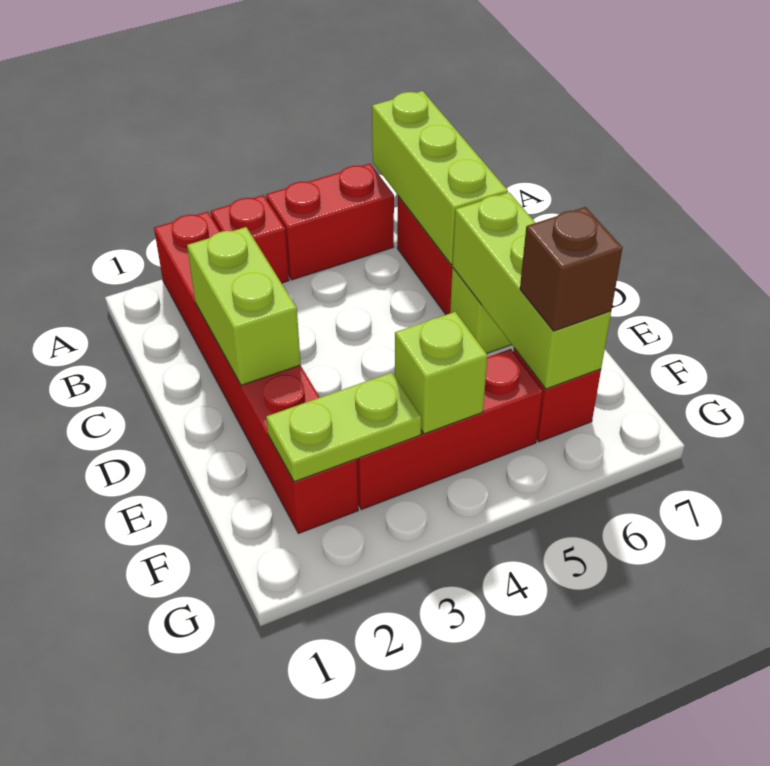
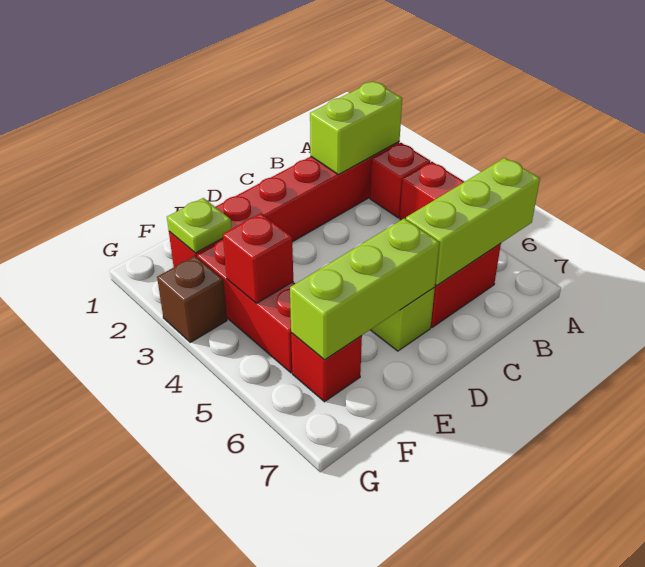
lime 1x2 brick [187,227,301,385] -> lime 1x2 brick moved to [310,81,402,175]
lime 1x2 plate [266,373,421,482] -> lime 1x1 plate [167,198,231,253]
lime 1x1 brick [395,312,488,434] -> red 1x1 brick [223,213,293,303]
brown 1x1 brick [520,207,622,331] -> brown 1x1 brick moved to [157,256,227,342]

